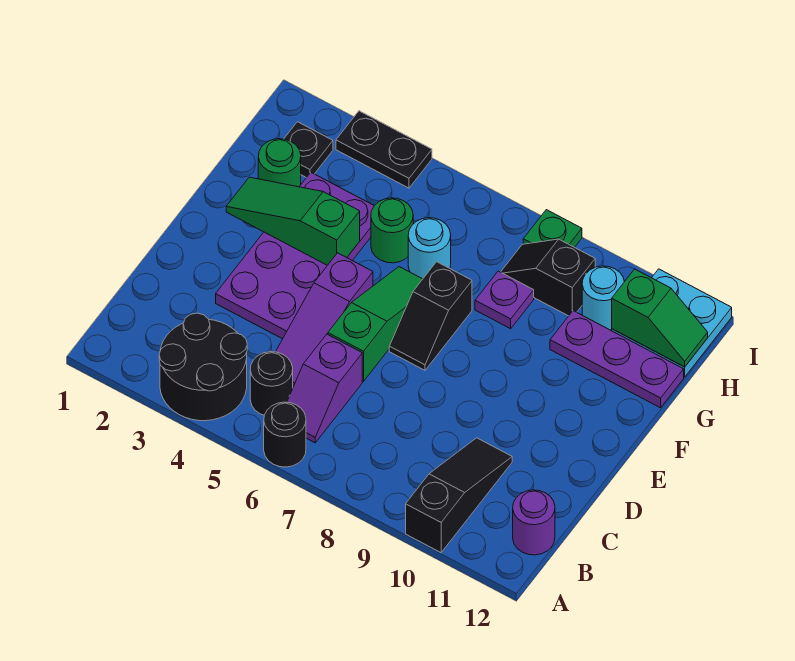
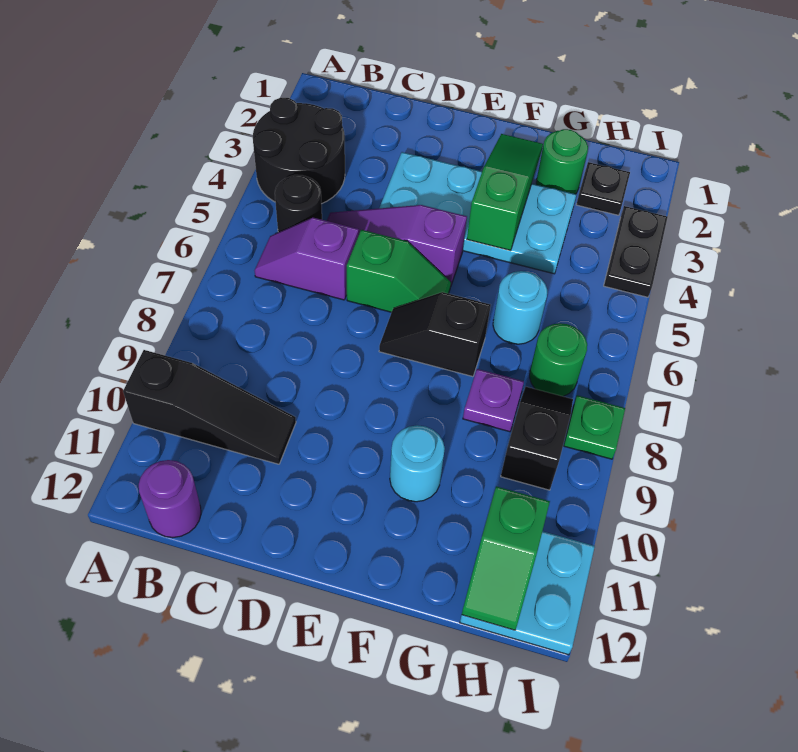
black 1x1 round brick [264,402,306,467] -> none
purple 2x4 plate [216,172,374,339] -> cyan 2x4 plate [379,152,576,274]
green 1x3 slope [328,267,422,381] -> green 1x2 slope [347,230,451,312]
green 1x1 round brick [371,198,413,263] -> green 1x1 round brick moved to [530,323,587,396]
purple 1x3 plate [550,311,684,408] -> none
cyan 1x1 round brick [582,266,624,330] -> cyan 1x1 round brick moved to [390,425,445,502]

